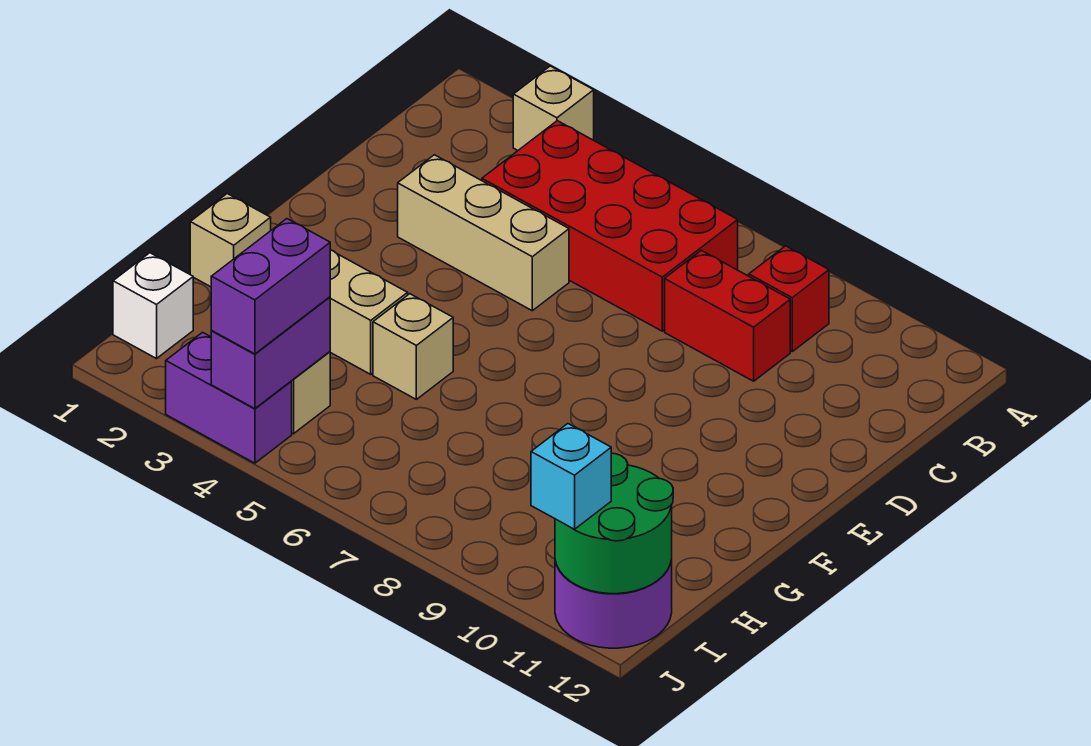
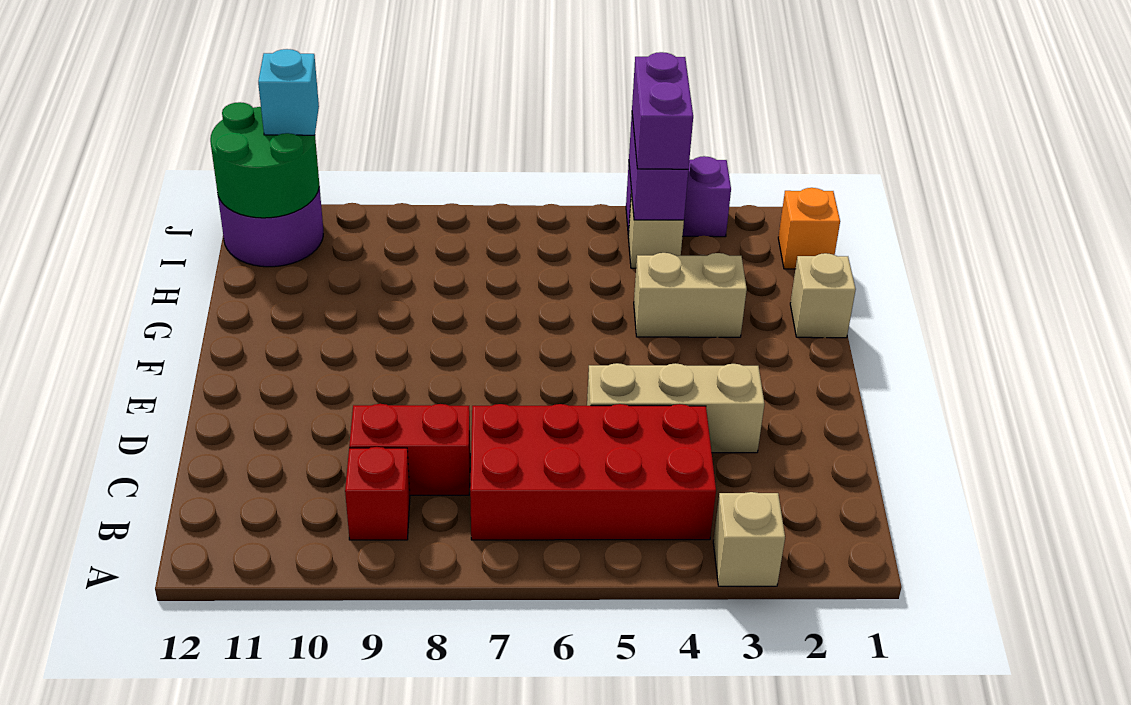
tan 1x1 brick [373,294,453,399] -> none
white 1x1 brick [113,253,193,359] -> orange 1x1 brick [778,188,840,269]

